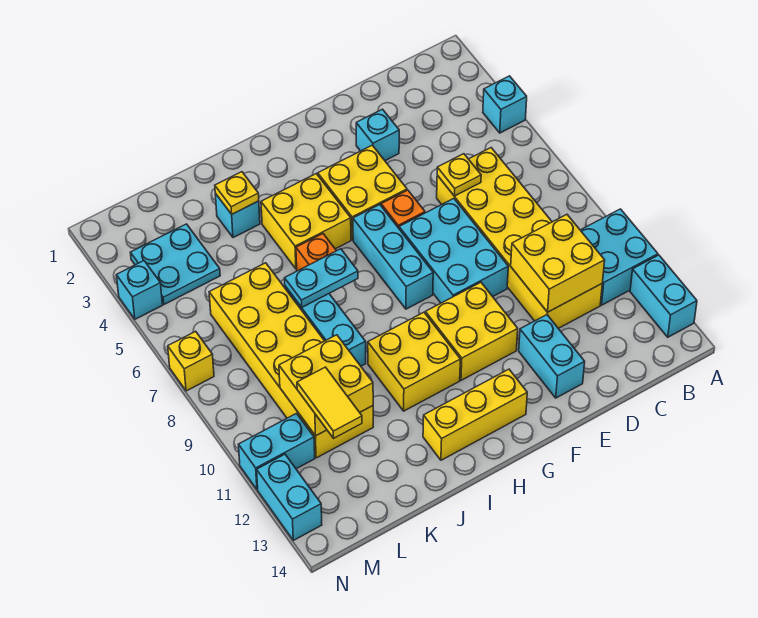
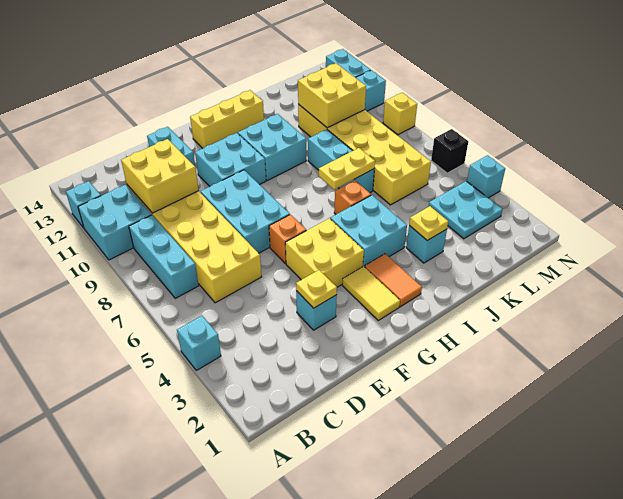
cyan 1x2 brick [630,255,697,337] -> cyan 1x1 brick [66,181,101,228]
yellow 1x1 plate [437,154,481,196] -> yellow 1x1 plate moved to [296,270,337,308]
yellow 2x2 brick [425,282,518,380] -> cyan 2x2 brick [195,133,266,186]
cyan 1x3 brick [353,205,433,309] -> cyan 1x3 brick moved to [129,215,199,298]
none -> orange 1x2 tile [365,254,422,307]
yellow 2x2 brick [261,174,351,269] -> cyan 2x2 brick [330,195,407,267]
yellow 2x2 brick [368,312,460,411] -> cyan 2x2 brick [238,114,306,181]
cyan 1x2 plate [285,249,358,307] -> yellow 1x2 plate [319,148,375,190]
yellow 1x2 tile [297,367,362,438] -> yellow 1x2 tile moved to [342,266,400,320]
none -> black 1x1 brick [431,129,468,173]
yellow 1x1 brick [168,331,214,391] -> yellow 1x1 brick moved to [383,93,417,135]

